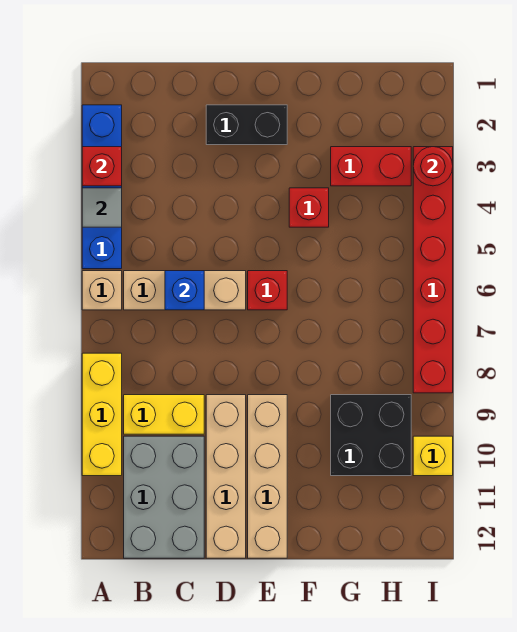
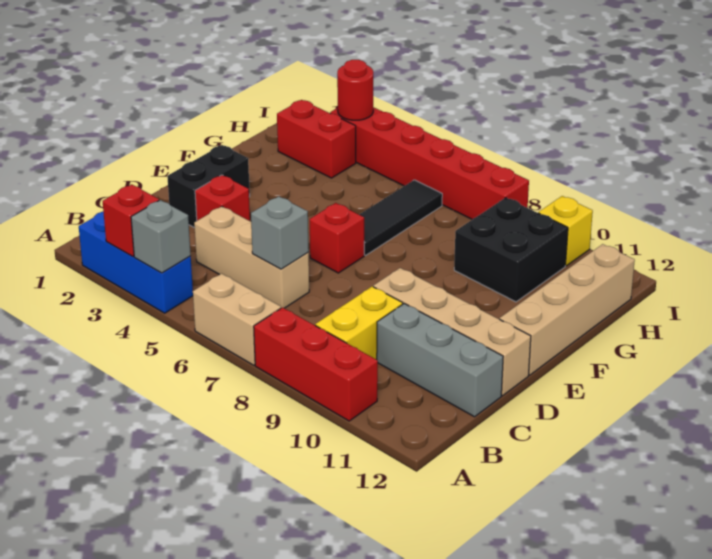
blue 1x4 brick [82,105,122,269] -> blue 1x3 brick [79,212,193,313]
grey 1x1 tile [82,188,122,227] -> grey 1x1 brick [131,200,191,273]
tan 1x1 brick [82,271,122,310] -> tan 1x2 brick [193,274,281,365]
yellow 1x3 brick [82,353,122,476] -> red 1x3 brick [254,307,378,421]
tan 1x3 brick [124,271,246,310] -> tan 1x3 brick turned to [194,206,309,308]
grey 2x3 brick [124,436,204,558] -> grey 1x3 brick [377,304,503,417]
blue 1x1 brick [165,271,204,310] -> grey 1x1 brick [251,196,309,269]
tan 1x4 brick [248,395,287,558] -> tan 1x4 brick turned to [500,244,635,375]
red 1x1 brick [289,188,329,227] -> red 1x1 brick moved to [195,175,250,221]
none -> black 1x3 tile [359,180,442,255]
red 1x2 brick [331,147,411,186] -> red 1x2 brick turned to [277,100,356,178]

